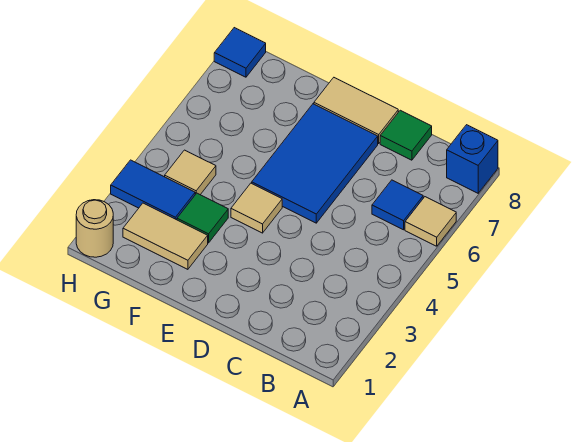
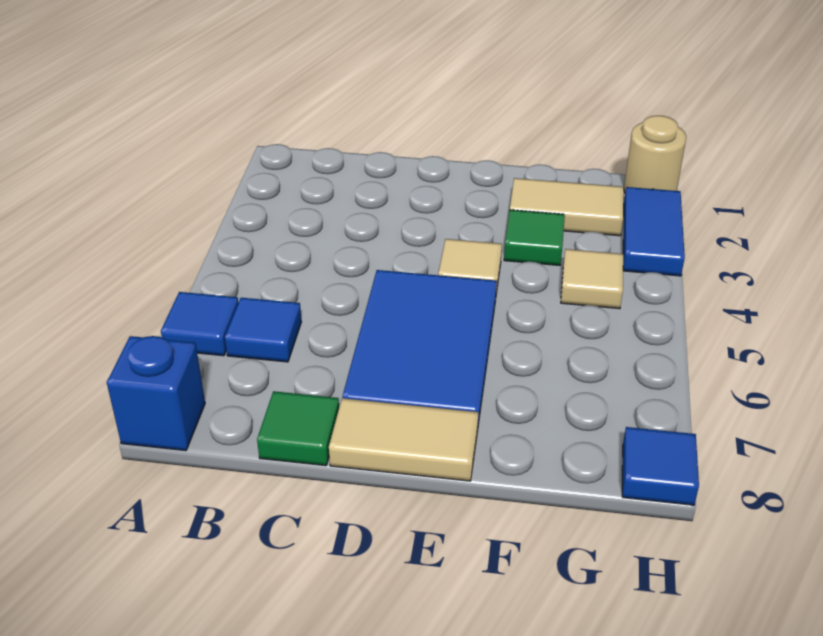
tan 1x1 tile [405,197,456,246] -> blue 1x1 tile [161,292,238,356]
blue 1x2 tile [111,160,195,220] -> blue 1x2 tile turned to [623,187,685,276]

